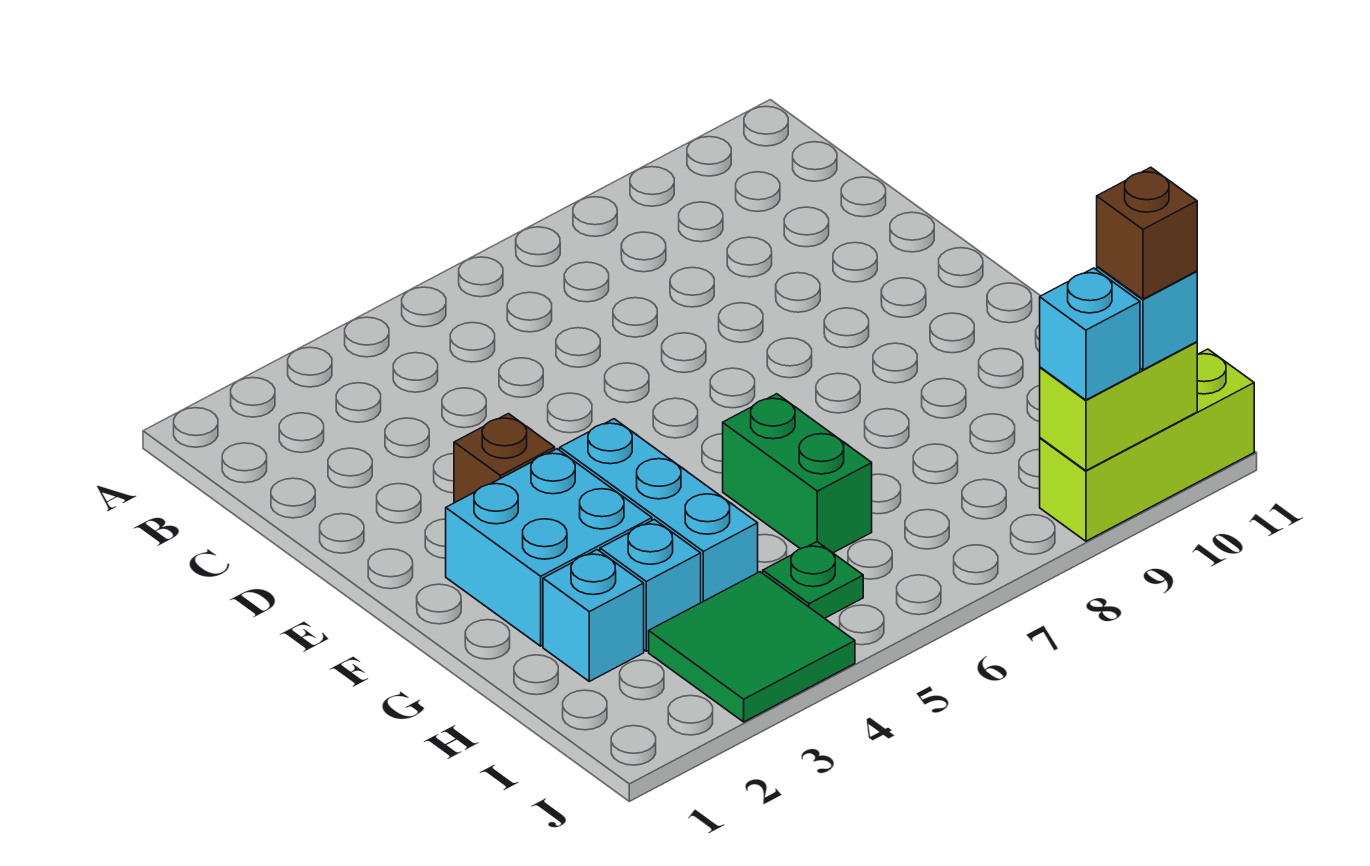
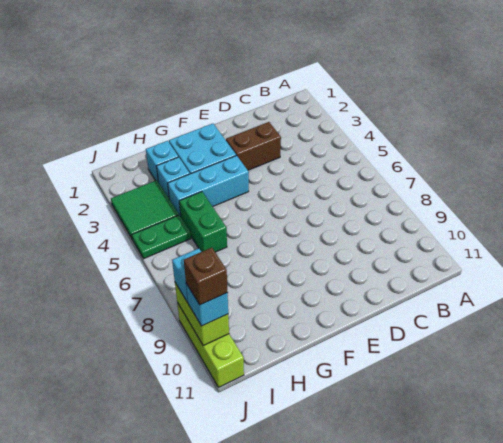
brown 1x1 brick [454,414,555,503] -> brown 1x2 brick [226,122,281,170]
green 1x2 brick [723,394,872,553] -> green 1x2 brick turned to [179,192,227,252]
green 1x1 plate [763,542,863,618] -> green 1x2 plate [132,215,191,259]

